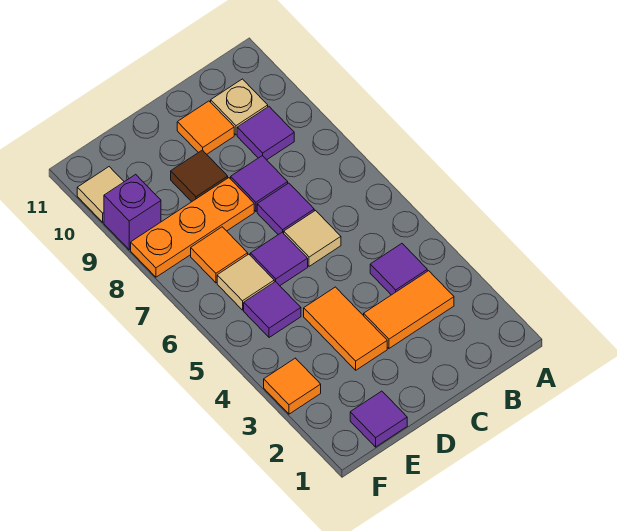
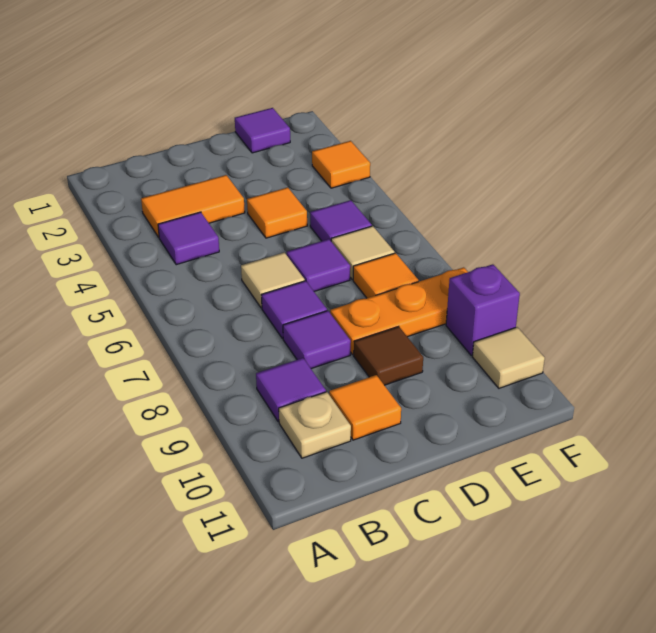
orange 1x2 tile [304,287,387,370] -> orange 1x1 tile [247,187,307,238]

